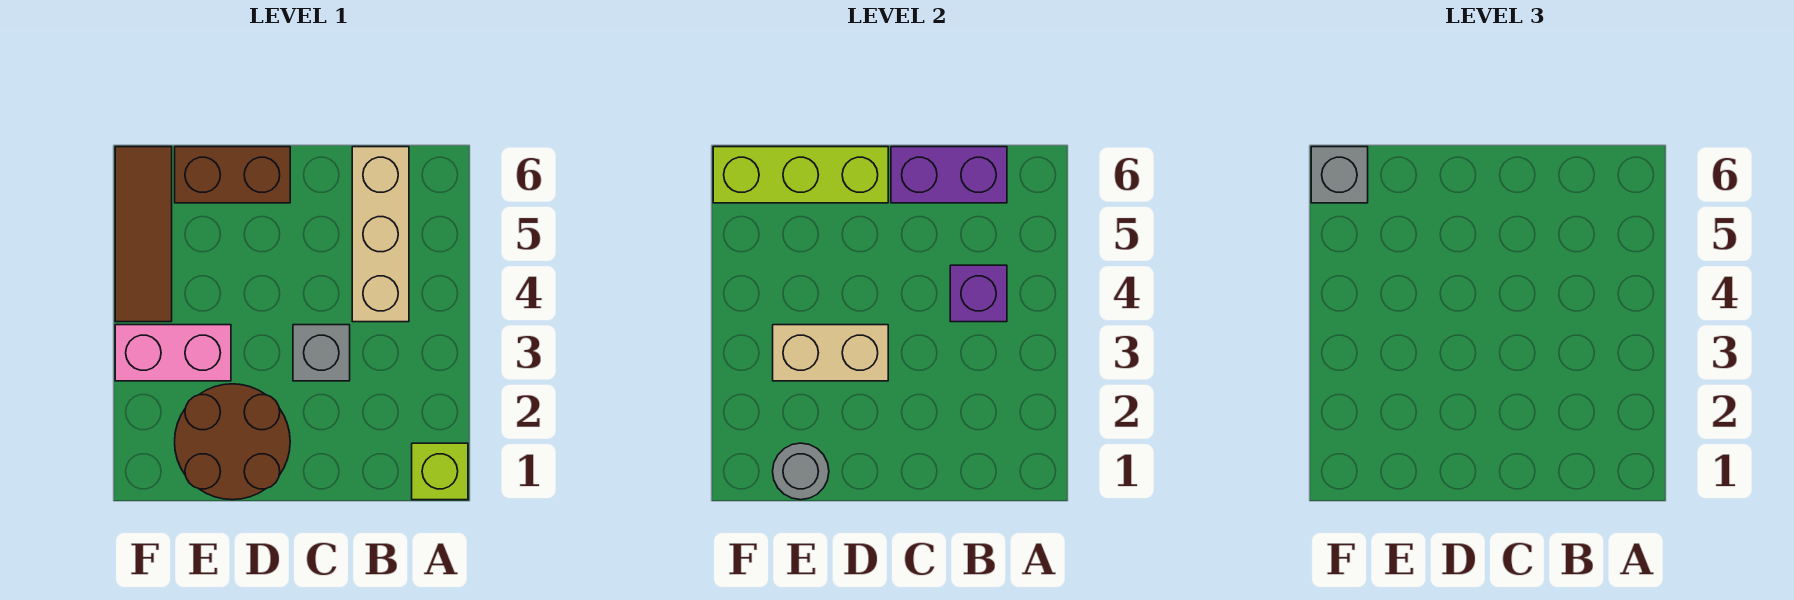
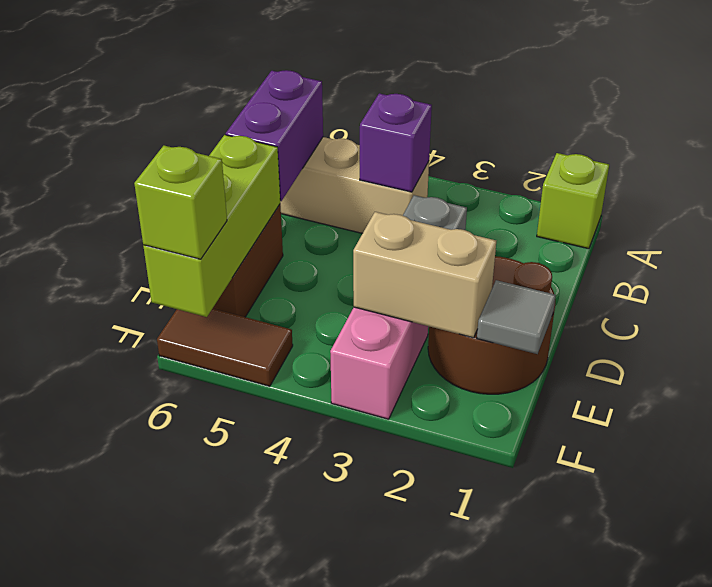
tan 1x2 brick [773,325,888,381] -> tan 1x2 brick turned to [353,212,496,338]
grey 1x1 round brick [773,443,829,500] -> grey 1x1 tile [477,280,556,354]
brown 1x3 tile [115,147,172,322] -> brown 1x2 tile [157,309,293,386]
grey 1x1 brick [1311,147,1368,203] -> lime 1x1 brick [134,146,227,259]

